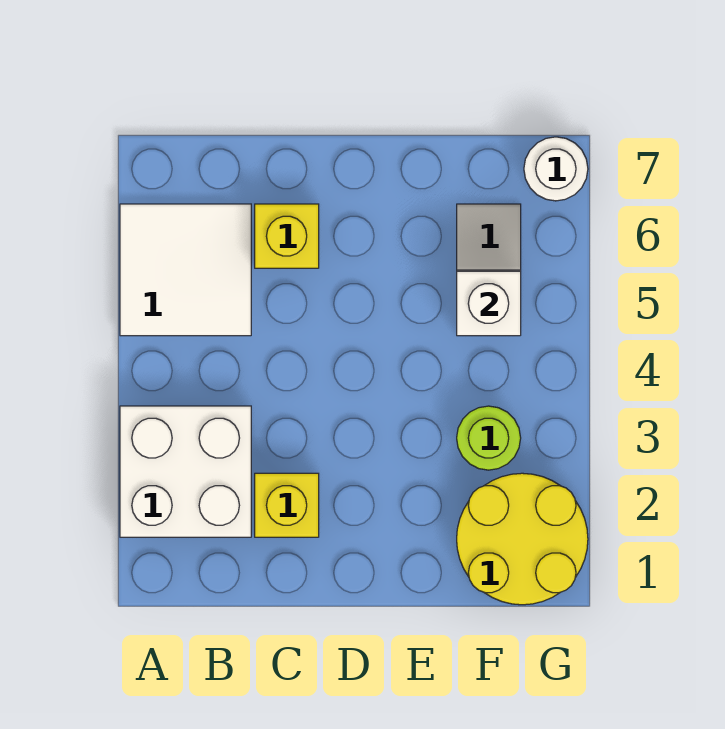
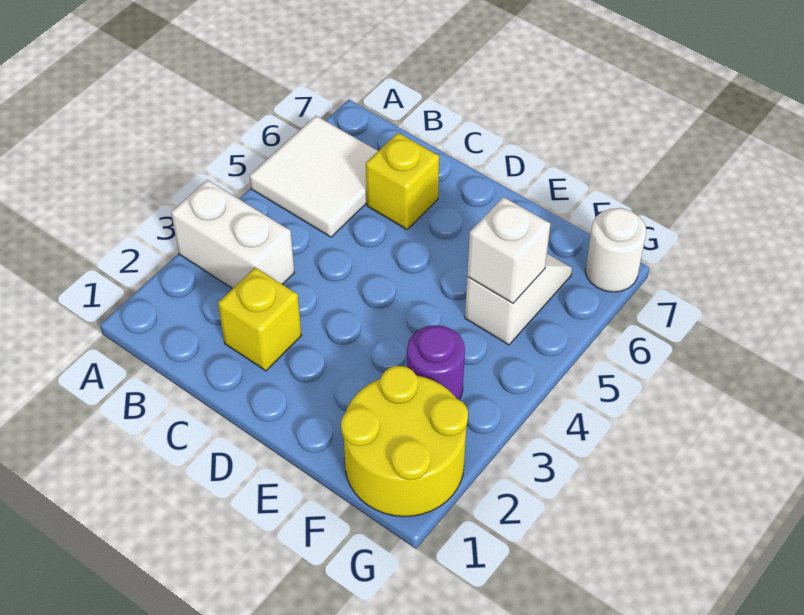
white 2x2 brick [120,406,251,537] -> white 1x2 brick [171,180,294,289]
lime 1x1 round brick [457,406,521,470] -> purple 1x1 round brick [407,325,465,400]

